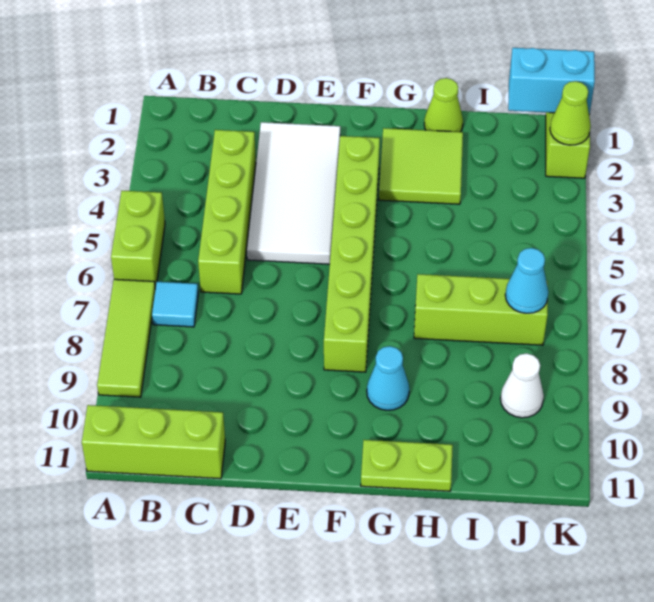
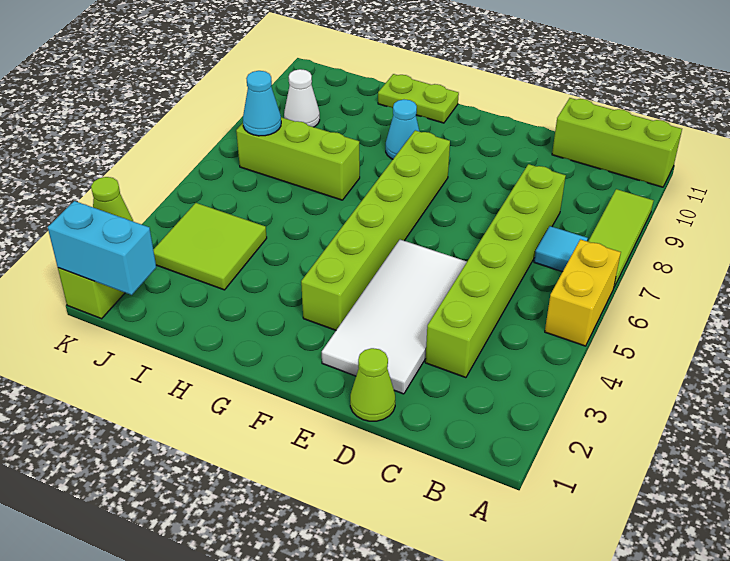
lime 1x2 brick [111,190,165,289] -> yellow 1x2 brick [545,239,621,346]
lime 1x4 brick [198,130,256,294] -> lime 1x6 brick [425,164,566,378]
lime 2x2 tile [379,128,463,204] -> lime 2x2 tile moved to [153,203,267,290]
lime 1x1 cone [424,78,463,132] -> lime 1x1 cone moved to [350,348,395,421]

